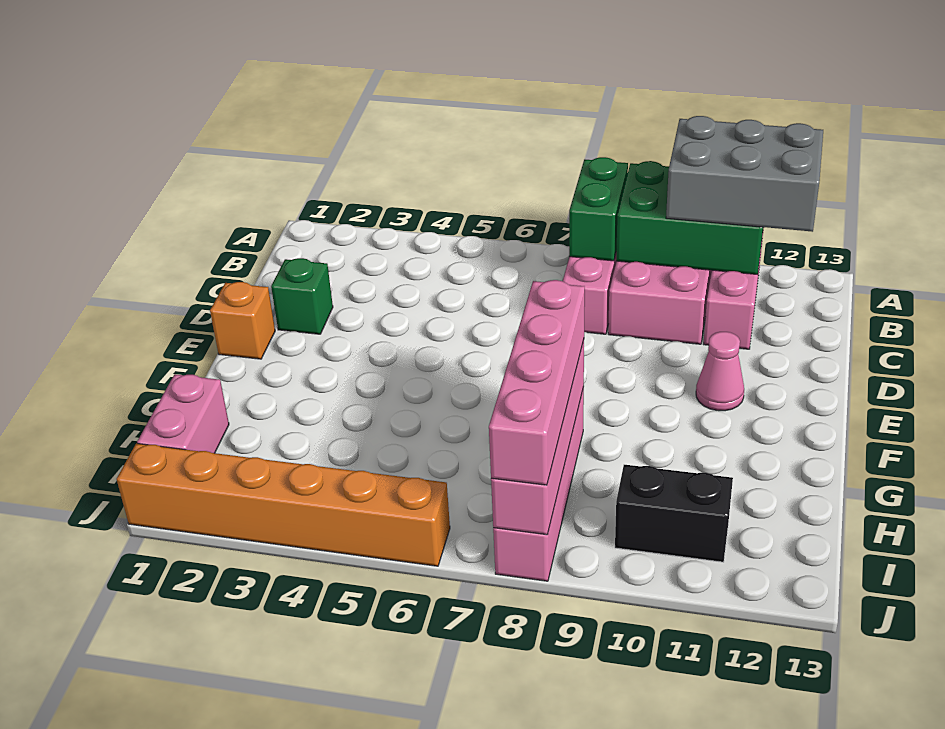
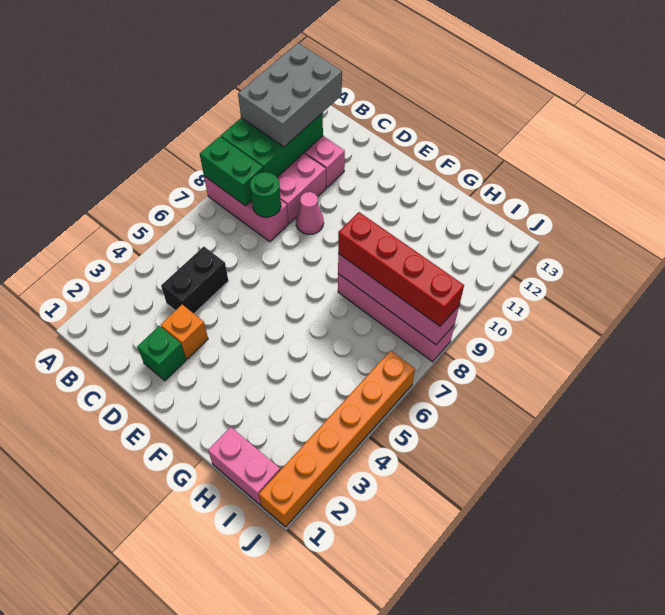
none -> green 1x1 round brick [250,172,281,217]
orange 1x1 brick [210,282,275,359] -> orange 1x1 brick moved to [161,305,208,359]
pink 1x1 cone [696,332,744,411] -> pink 1x1 cone moved to [296,192,324,234]
pink 1x4 brick [489,280,585,485] -> red 1x4 brick [338,212,464,326]
black 1x2 brick [615,465,733,562] -> black 1x2 brick moved to [161,247,228,313]

